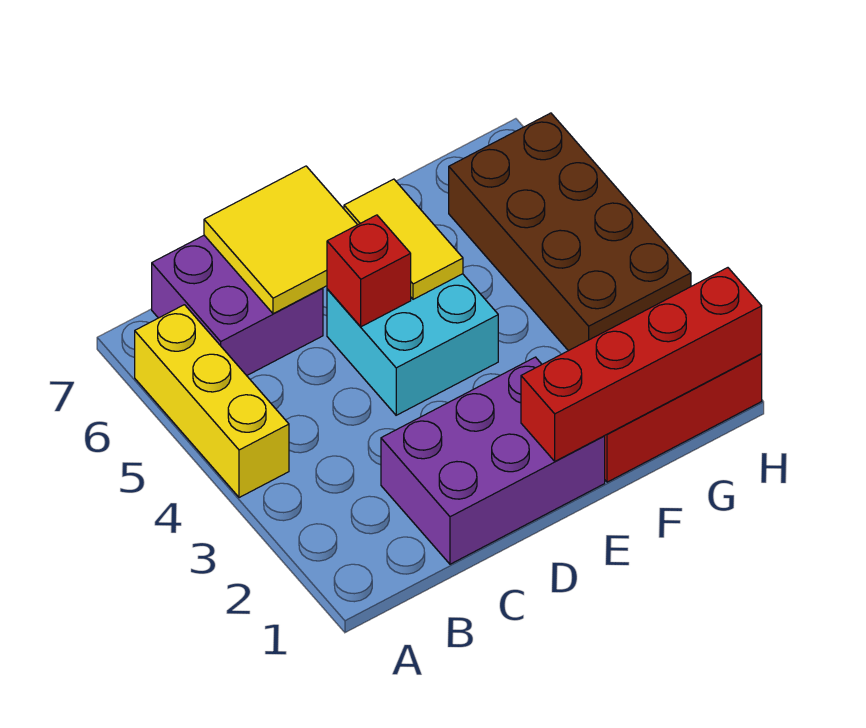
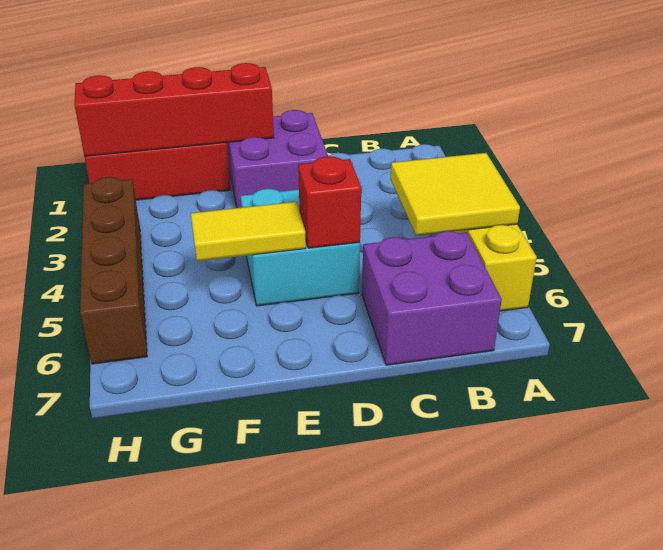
purple 2x3 brick [381,357,605,564] -> purple 2x2 brick [227,110,328,208]
yellow 2x2 tile [204,166,357,314] -> yellow 2x2 tile moved to [391,153,520,236]
yellow 1x2 tile [344,179,463,299] -> yellow 1x2 tile turned to [191,202,306,261]
brown 2x4 brick [449,113,691,351] -> brown 1x4 brick [80,177,147,364]

